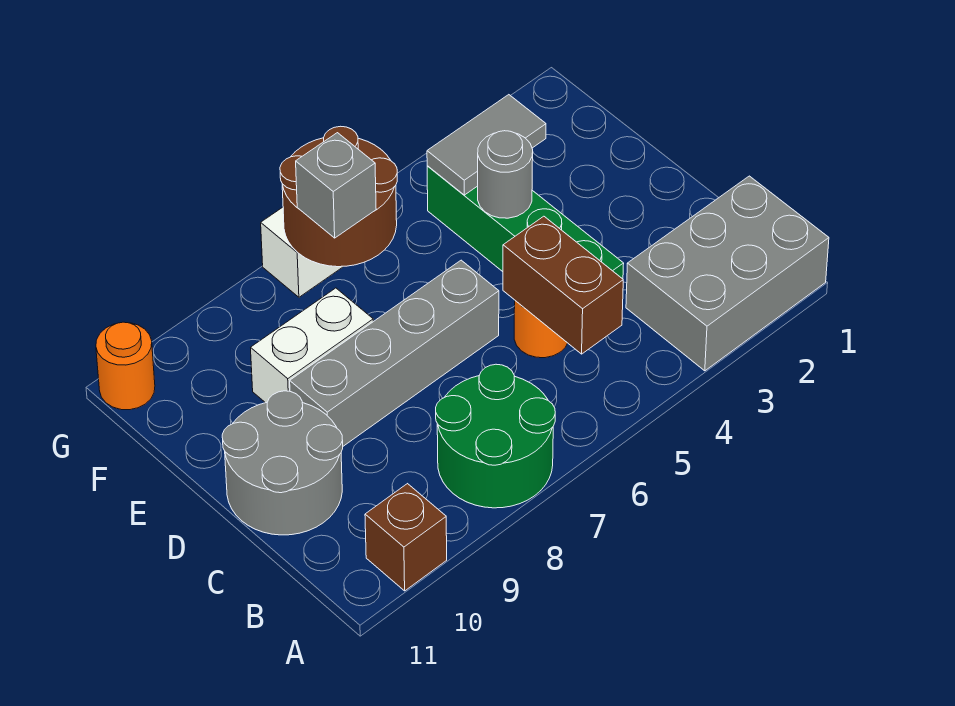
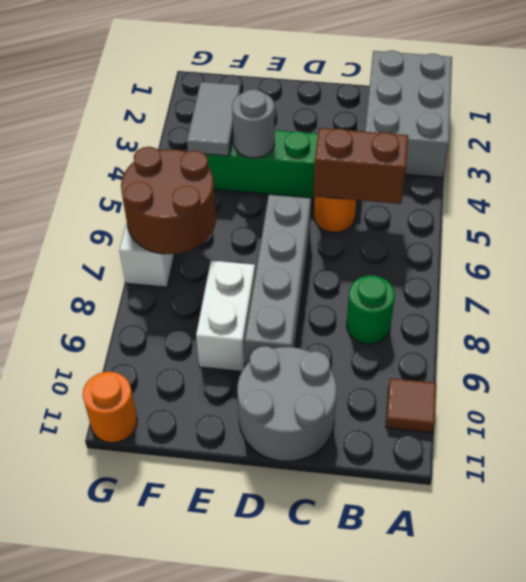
green 2x2 round brick [436,364,555,508] -> green 1x1 round brick [347,275,395,344]
brown 1x1 brick [365,484,447,591] -> brown 1x1 tile [386,378,436,433]
grey 1x1 brick [296,133,376,238] -> none

